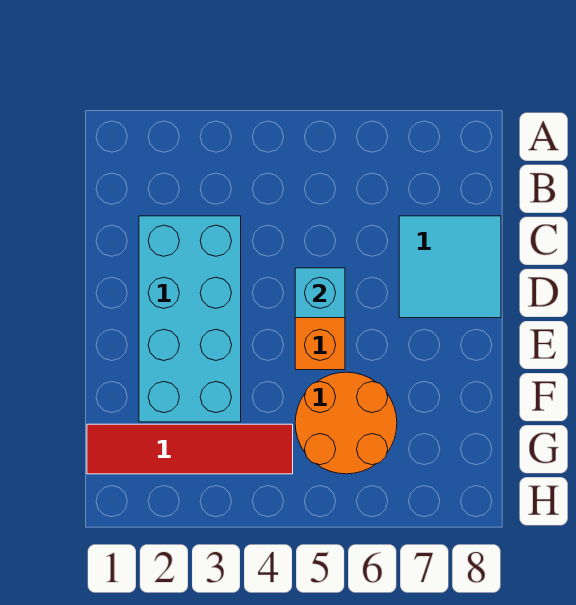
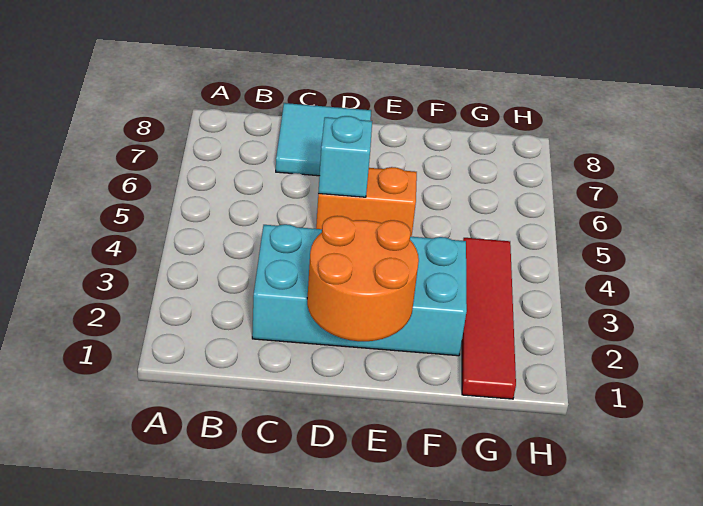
orange 2x2 round brick [295,372,397,474] -> orange 2x2 round brick moved to [307,216,419,341]

